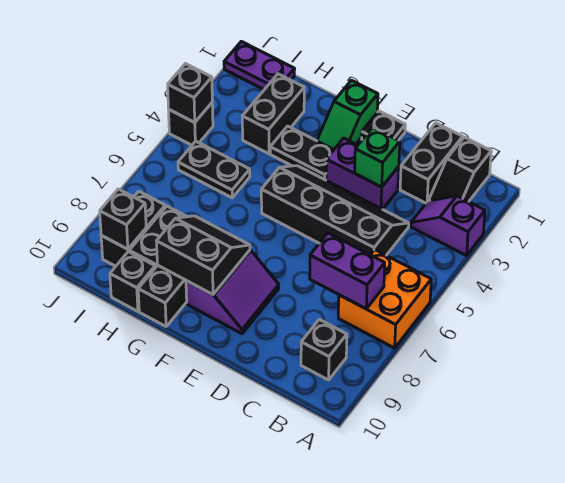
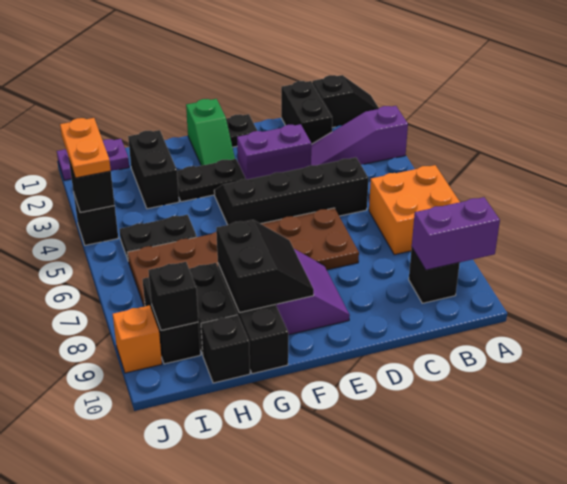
purple 1x2 slope [411,196,485,256] -> purple 1x3 slope [311,106,408,165]
black 1x2 slope [429,137,491,202] -> black 1x2 slope turned to [312,75,379,128]
purple 1x2 brick [310,233,385,309] -> purple 1x2 brick moved to [412,197,500,270]
green 1x1 brick [355,128,400,187] -> none
none -> brown 2x6 plate [127,208,359,306]
black 2x2 slope [157,216,250,295] -> black 2x2 slope turned to [216,220,314,313]
none -> orange 1x2 plate [60,118,111,178]
none -> orange 1x1 brick [113,305,162,373]

